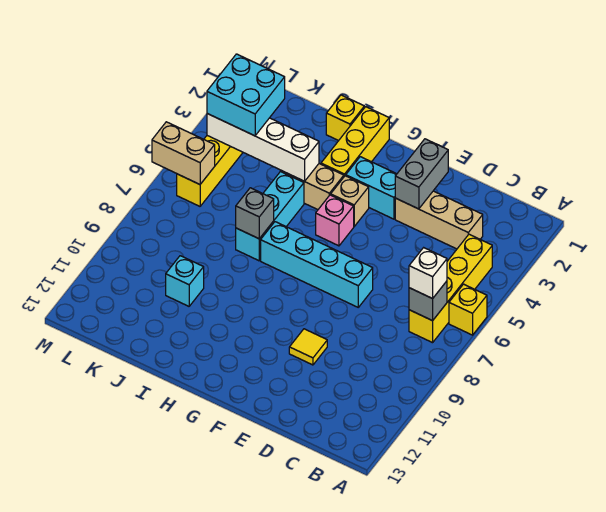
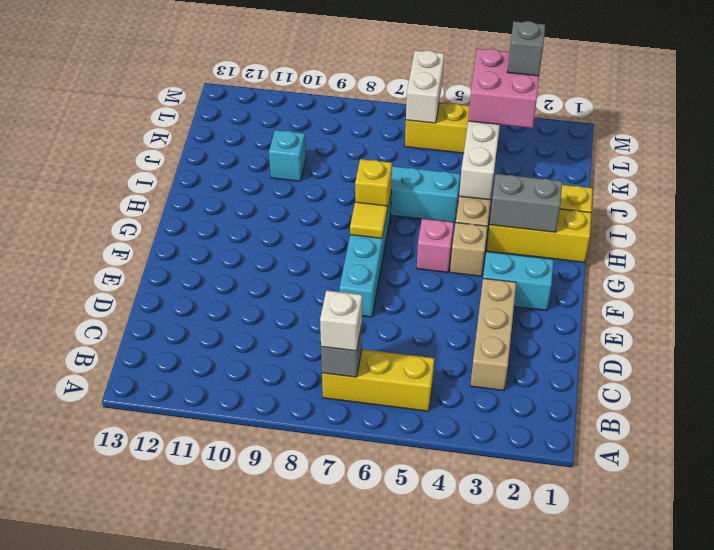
yellow 1x1 brick [449,284,487,335] -> yellow 1x1 brick moved to [355,159,392,211]
yellow 1x4 brick [409,234,492,343] -> yellow 1x3 brick [322,349,434,411]
grey 1x2 brick [395,139,448,209] -> grey 1x2 brick moved to [489,174,562,232]
yellow 1x1 tile [289,329,327,365] -> yellow 1x1 tile moved to [350,202,387,238]
cyan 1x2 brick [346,157,397,219] -> cyan 1x2 brick turned to [483,252,554,311]
grey 1x1 brick [236,188,274,239] -> grey 1x1 brick moved to [507,21,545,76]
cyan 2x2 brick [207,54,285,136] -> pink 2x2 brick [468,49,539,128]
tan 1x2 brick [152,122,215,184] -> white 1x2 brick [406,50,444,123]

